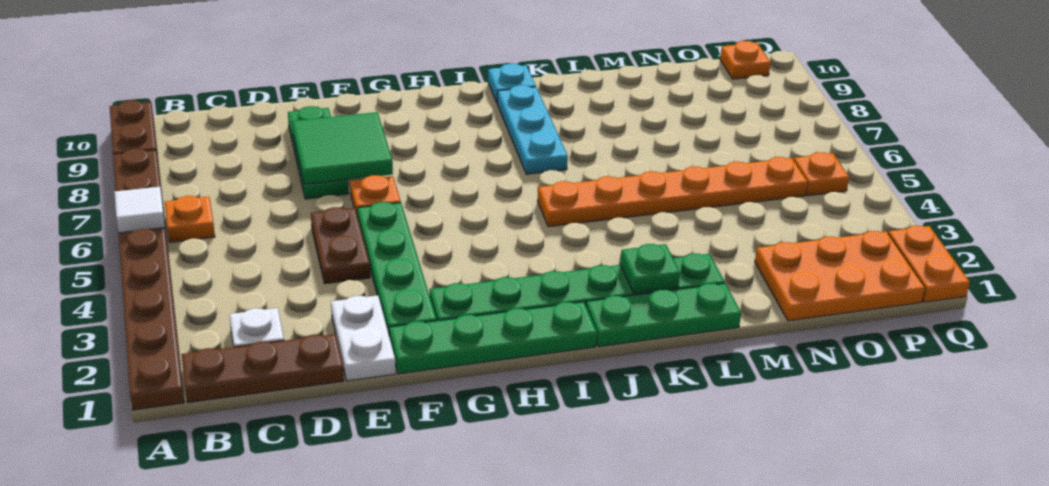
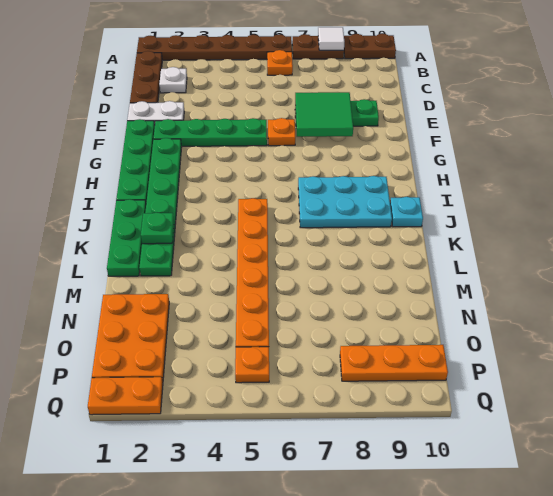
white 1x1 tile [114,187,165,233] -> white 1x1 tile moved to [318,27,344,50]
brown 1x2 plate [311,207,370,284] -> none
cyan 1x3 plate [497,85,568,174] -> cyan 2x3 plate [298,176,392,228]
orange 1x1 plate [720,41,771,79] -> orange 1x3 plate [340,345,448,381]

